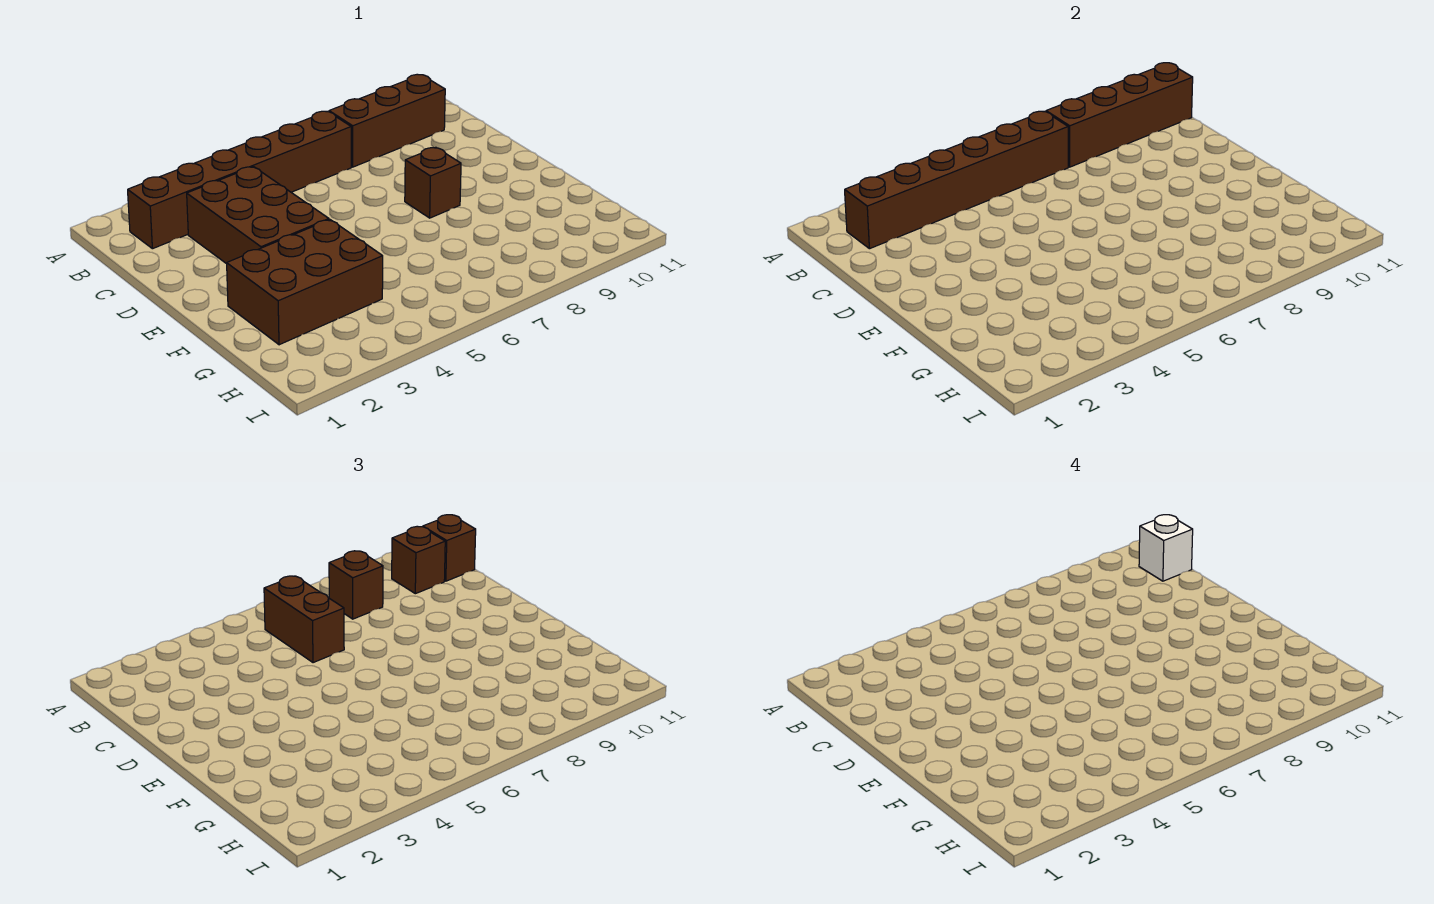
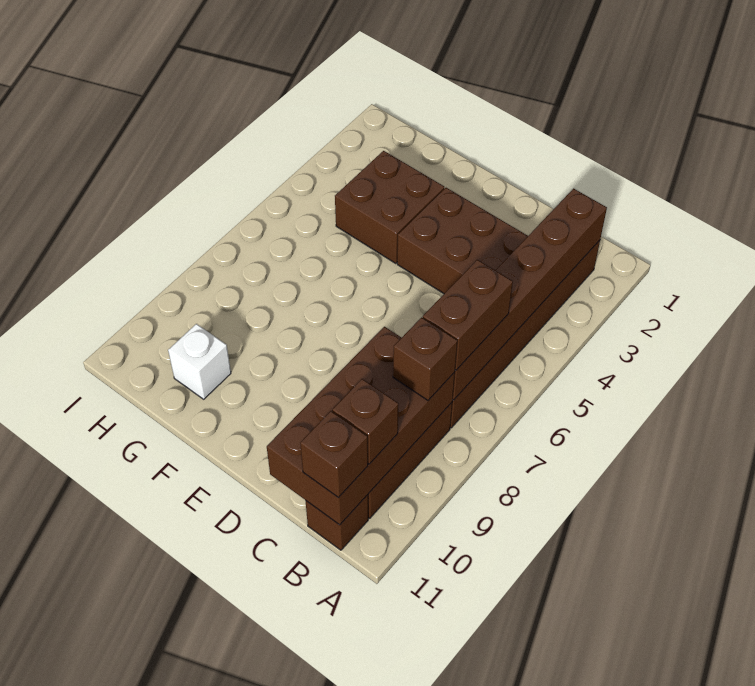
brown 1x2 brick [264,576,344,663] -> brown 1x2 brick turned to [423,260,513,370]
brown 1x4 brick [1046,63,1193,167] -> brown 2x4 brick [267,327,455,525]
white 1x1 brick [1139,515,1193,581] -> white 1x1 brick moved to [168,324,231,399]
brown 1x1 brick [405,147,461,218] -> brown 1x1 brick moved to [306,495,368,550]
brown 2x3 brick [227,220,383,345] -> brown 2x2 brick [335,151,444,263]

